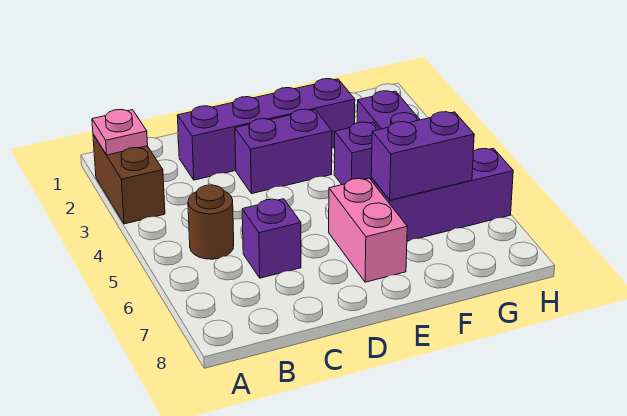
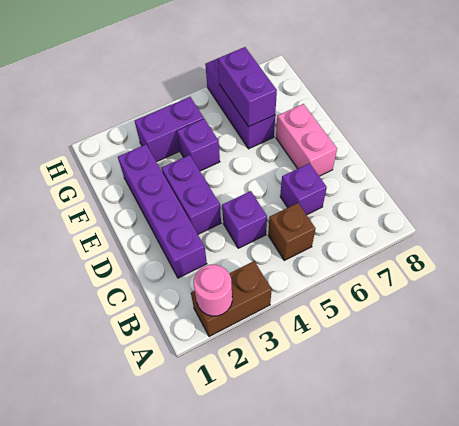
pink 1x1 plate [92,109,148,155] -> pink 1x1 round brick [194,265,232,316]
brown 1x1 round brick [188,185,234,259] -> brown 1x1 brick [268,203,316,260]
none -> purple 1x1 brick [222,191,267,248]
pink 1x2 brick [329,178,407,282] -> pink 1x2 brick turned to [276,104,337,176]

